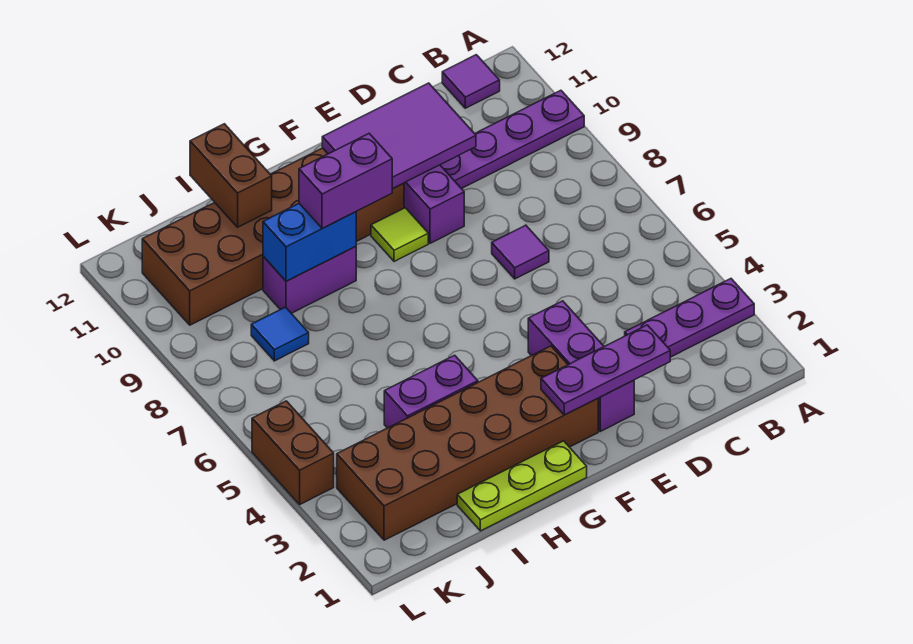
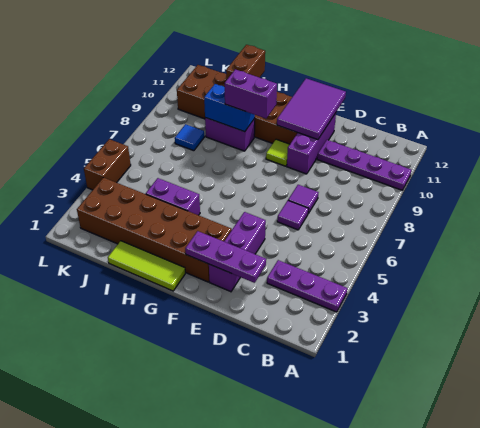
purple 1x1 tile [442,55,500,108] -> purple 1x1 tile moved to [277,201,309,230]
purple 2x3 tile [322,83,476,189] -> purple 2x3 tile turned to [277,78,346,140]
lime 1x3 plate [457,441,587,531] -> lime 1x3 tile [108,241,185,291]

